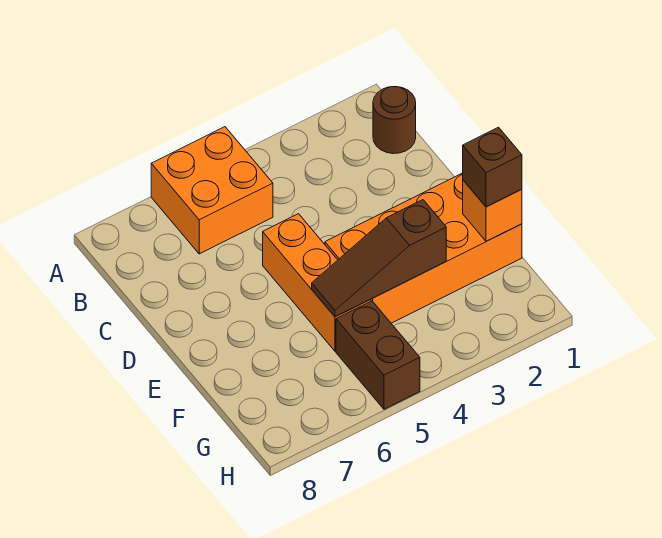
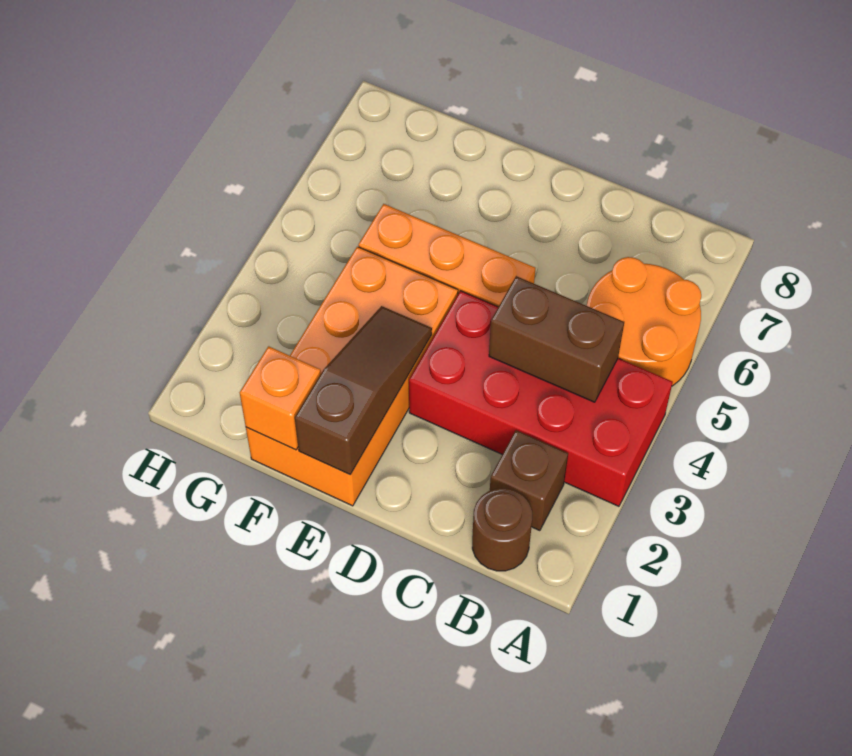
none -> red 2x4 brick [409,291,673,506]
orange 2x2 brick [151,127,273,254] -> orange 2x2 round brick [587,257,701,386]
brown 1x1 brick [463,127,522,207] -> brown 1x1 brick moved to [490,430,568,531]
brown 1x3 slope [312,200,446,317] -> brown 1x3 slope moved to [295,306,432,474]
brown 1x2 brick [336,301,420,409] -> brown 1x2 brick moved to [489,276,624,402]

